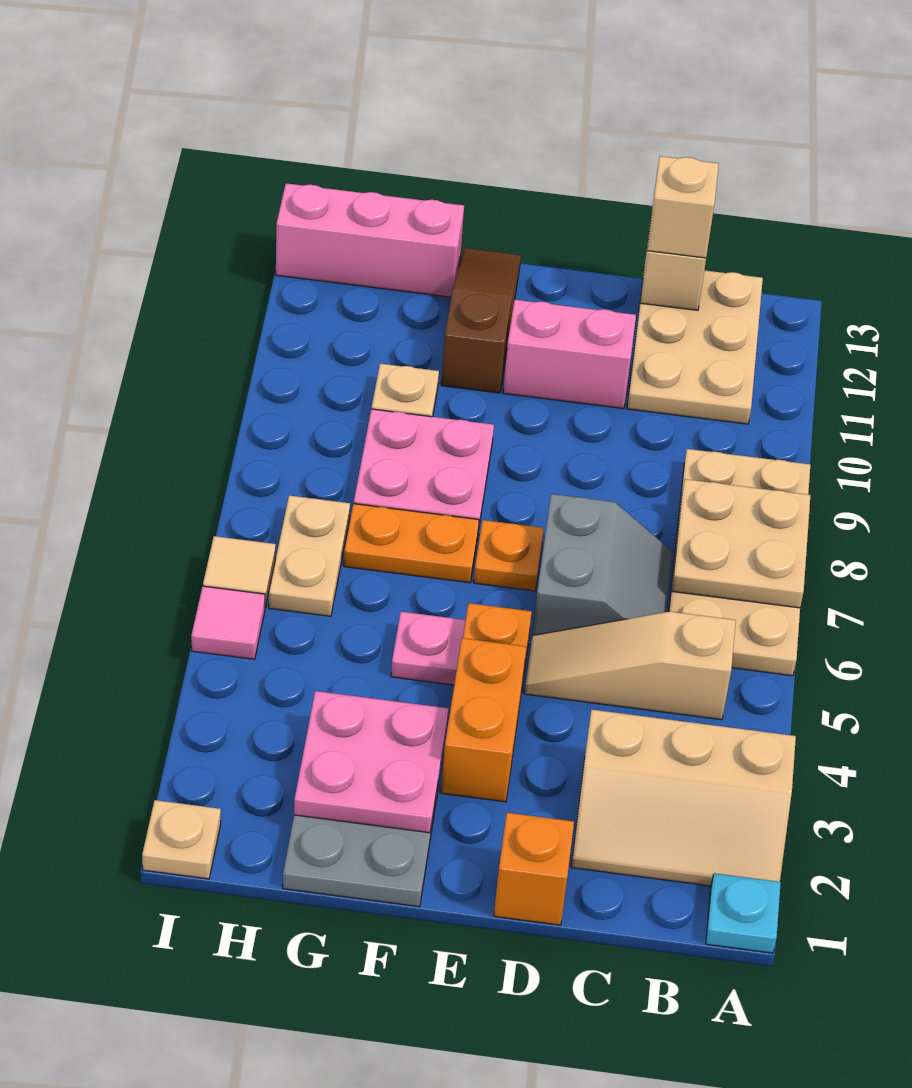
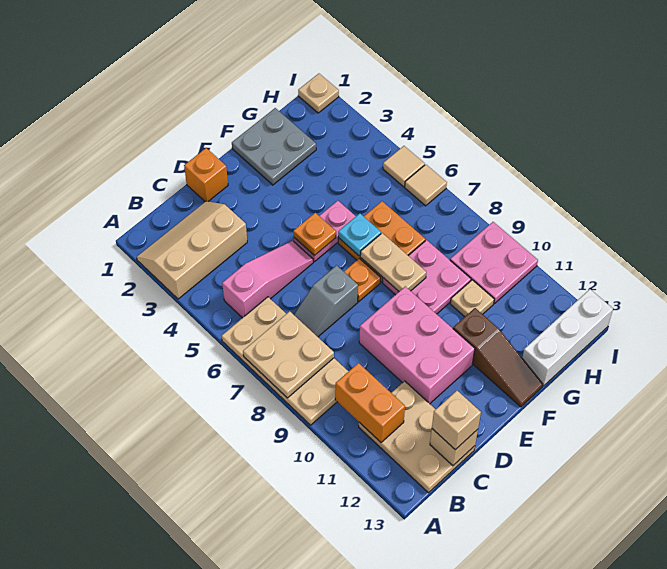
cyan 1x1 plate [706,873,781,953] -> cyan 1x1 plate moved to [338,214,381,256]
tan 1x3 slope [525,612,736,720] -> pink 1x3 slope [222,241,313,318]
grey 2x2 slope [532,494,672,636] -> grey 1x2 slope [294,265,358,337]
pink 1x2 brick [503,300,636,409] -> pink 2x3 brick [359,286,475,404]
orange 1x2 brick [441,638,526,802] -> orange 1x2 brick moved to [335,363,405,442]
pink 2x2 plate [294,691,448,833] -> pink 2x2 plate moved to [450,222,538,304]
orange 1x2 plate [344,504,479,583] -> orange 2x2 plate [338,201,425,282]
pink 1x3 brick [276,183,464,297] -> white 1x3 brick [522,289,613,386]
tan 1x2 plate [269,496,350,616] -> tan 1x2 plate moved to [360,233,426,291]
pink 1x1 tile [191,586,265,659] -> tan 1x1 tile [383,146,425,187]

